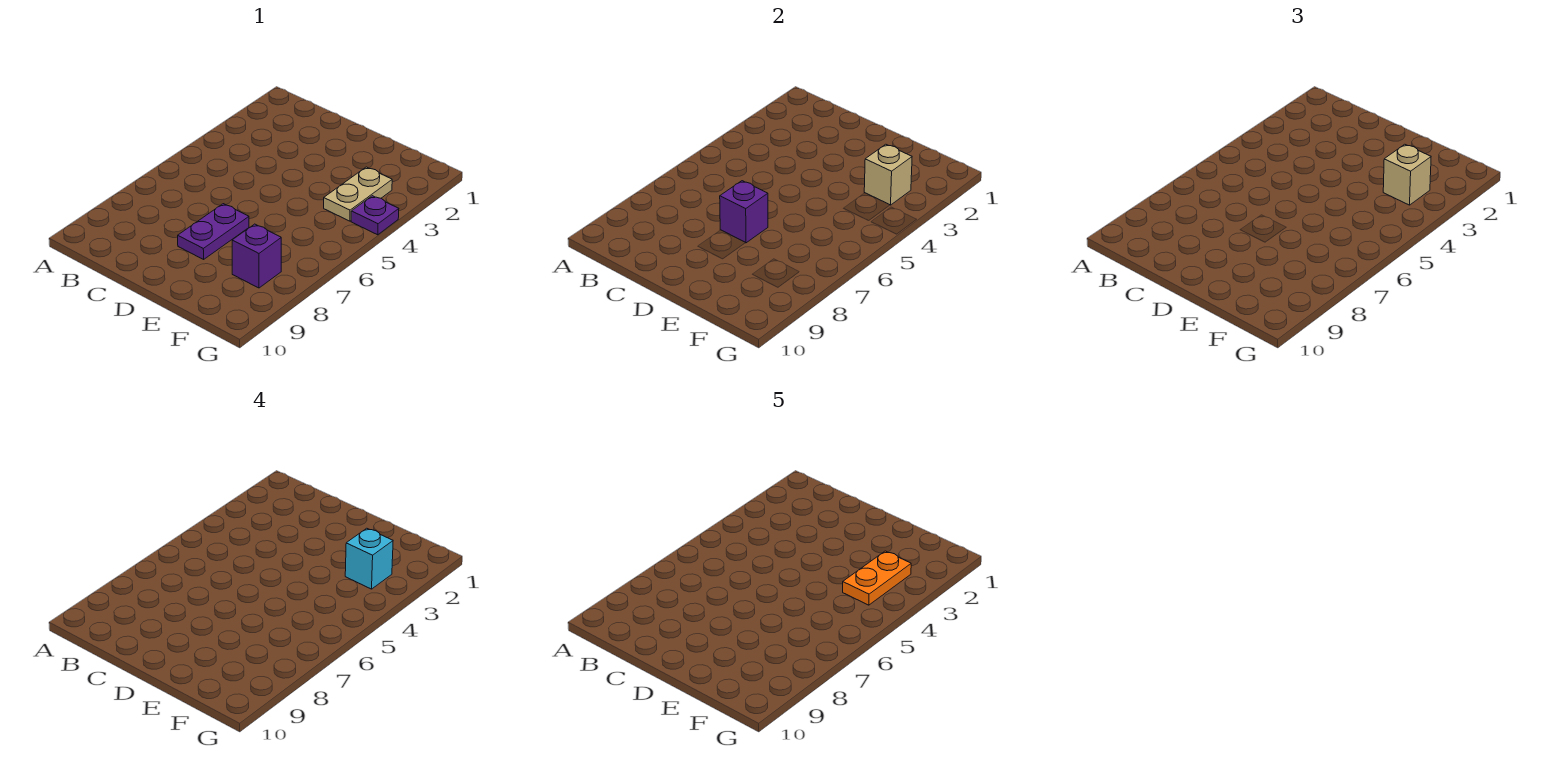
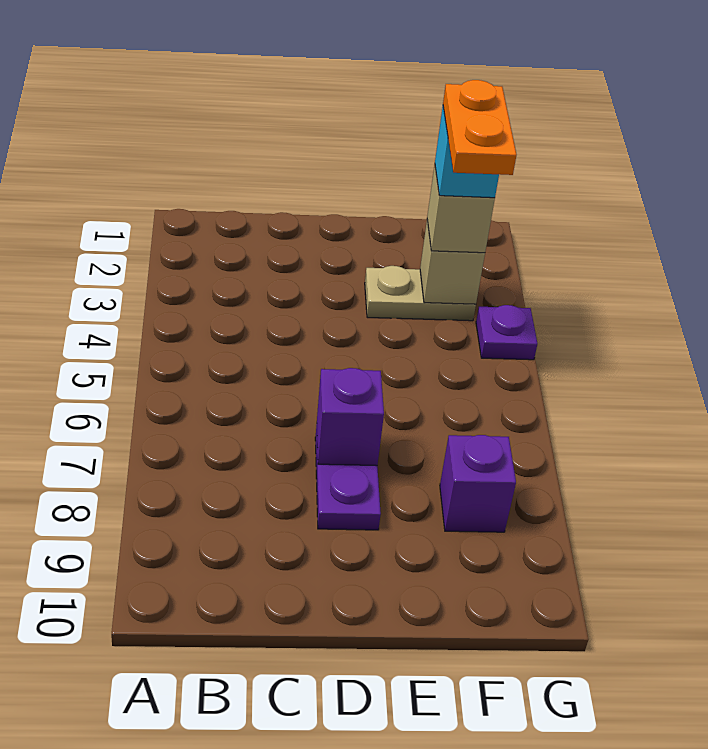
tan 1x2 plate [324,167,392,221] -> tan 1x2 plate turned to [365,266,476,321]

